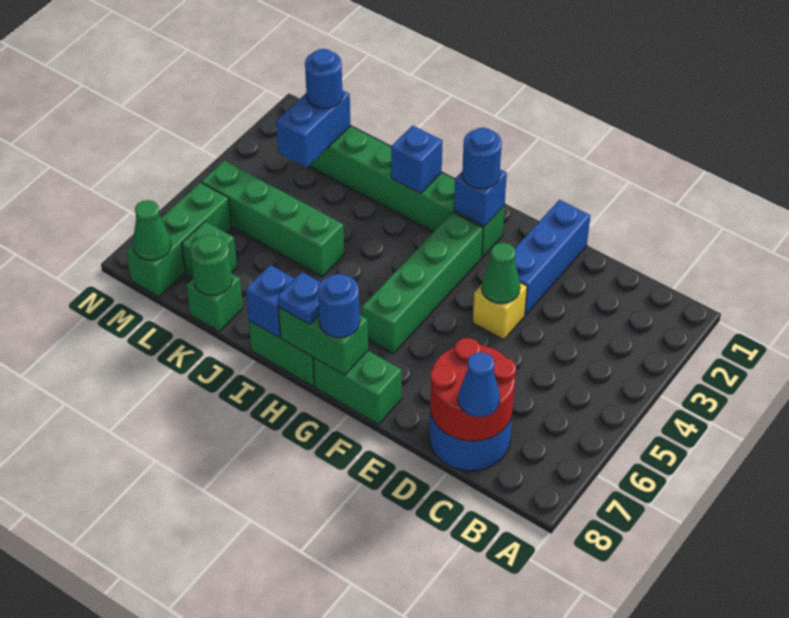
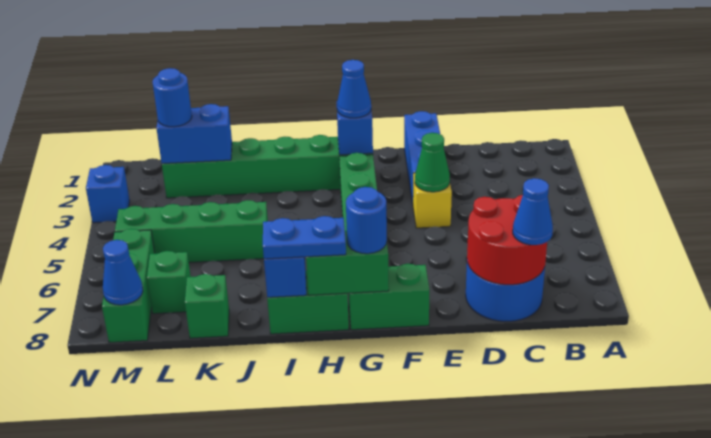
blue 1x1 round brick [462,128,502,189] -> blue 1x1 cone [337,60,371,118]
blue 1x1 plate [278,272,321,325] -> blue 1x2 plate [263,216,346,259]
blue 1x1 brick [391,125,442,193] -> blue 1x1 brick moved to [86,165,130,223]
green 1x1 round brick [190,235,232,295] -> none
blue 1x2 brick [276,90,351,167] -> blue 1x2 brick turned to [156,104,232,164]
green 1x1 cone [133,200,171,260] -> blue 1x1 cone [103,240,143,305]

